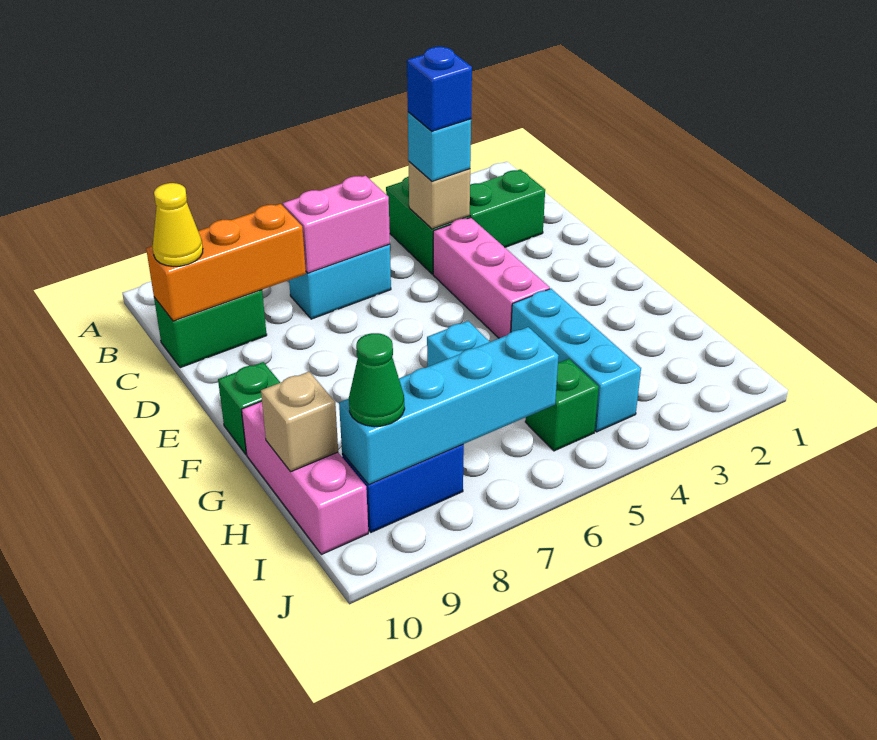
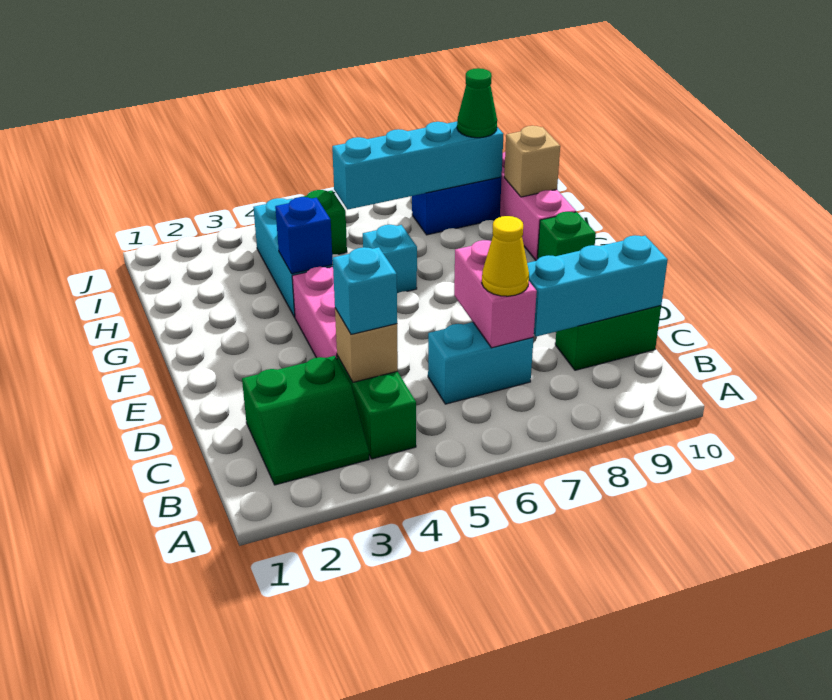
blue 1x1 brick [407,47,472,131] -> blue 1x1 brick moved to [275,197,333,274]
pink 1x2 brick [283,176,390,273] -> pink 1x2 brick turned to [454,240,537,348]
orange 1x3 brick [146,204,306,321] -> cyan 1x3 brick [527,235,668,337]
yellow 1x1 cone [153,183,203,266] -> yellow 1x1 cone moved to [482,216,529,296]

